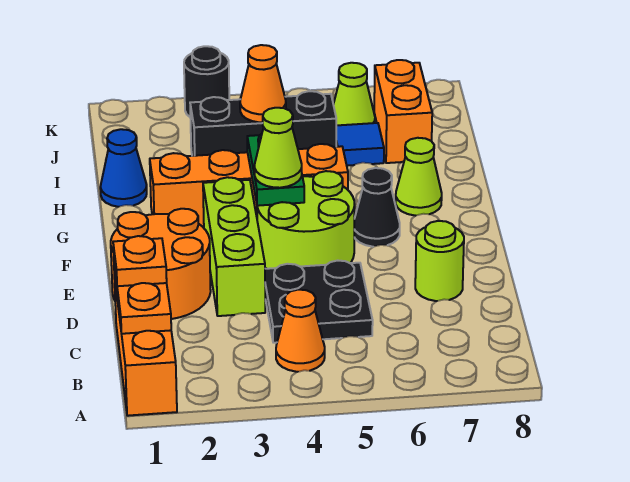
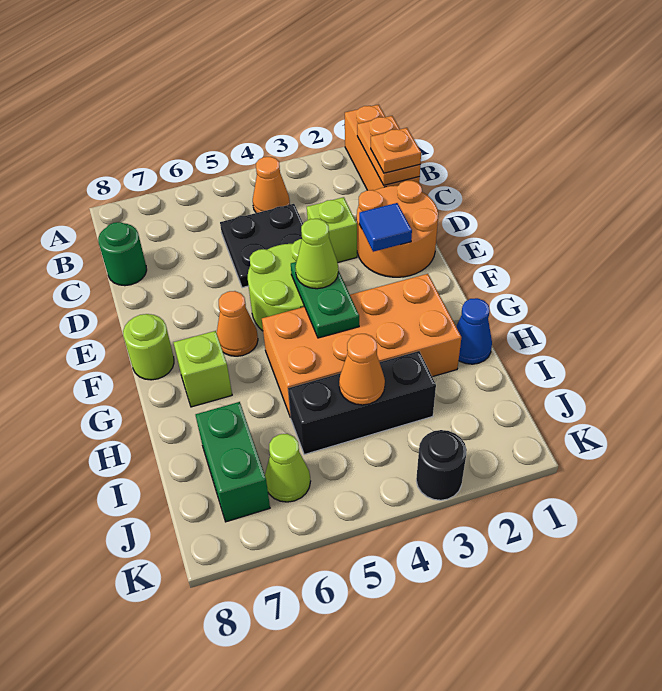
none -> green 1x1 round brick [98,222,147,286]
lime 1x3 brick [203,177,265,316] -> lime 1x1 brick [307,197,357,263]
lime 1x1 round brick [415,221,464,301] -> lime 1x1 round brick moved to [123,314,174,380]
black 1x1 cone [354,168,400,247] -> orange 1x1 cone [217,291,258,356]
orange 1x4 brick [150,144,348,228] -> orange 2x4 brick [262,274,462,417]
lime 1x1 cone [396,138,442,216] -> lime 1x1 brick [173,331,232,407]
blue 1x1 tile [336,123,384,166] -> blue 1x1 tile moved to [359,203,412,252]
orange 1x2 brick [374,60,432,163] -> green 1x2 brick [196,402,270,522]

